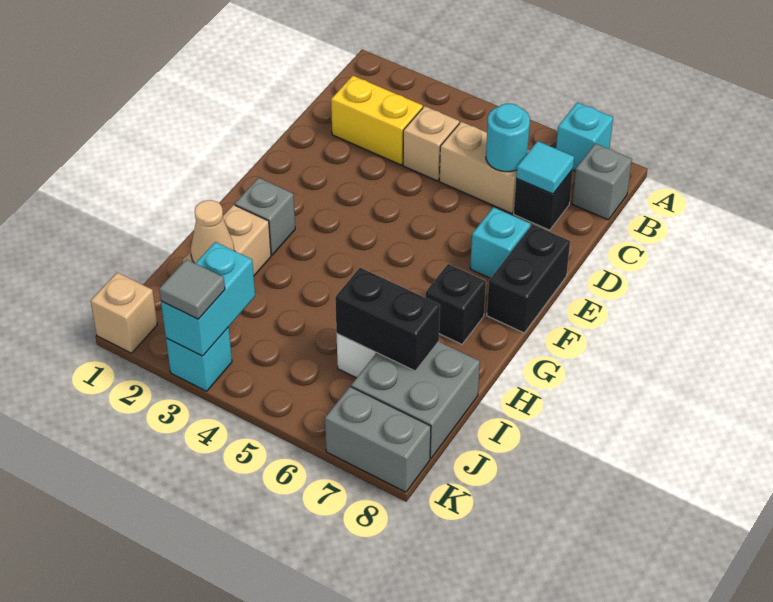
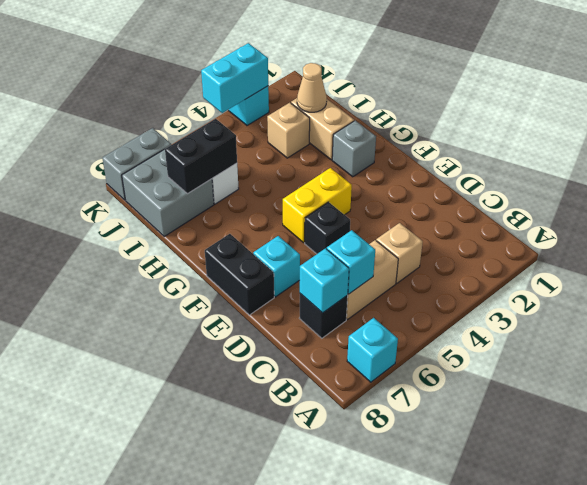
grey 1x1 brick [572,144,632,220] -> none
yellow 1x2 brick [331,76,423,165] -> yellow 1x2 brick moved to [283,168,352,243]
cyan 1x1 round brick [486,104,530,172] -> cyan 1x1 brick [327,230,375,294]
cyan 1x1 tile [516,141,574,194] -> cyan 1x1 brick [300,248,349,313]
black 1x1 brick [425,264,486,344] -> black 1x1 brick moved to [305,202,350,254]
cyan 1x2 brick [161,242,255,356] -> cyan 1x2 brick turned to [201,43,268,113]
tan 1x1 brick [91,272,157,353] -> tan 1x1 brick moved to [267,103,310,158]
grey 1x1 tile [159,259,225,319] -> none

